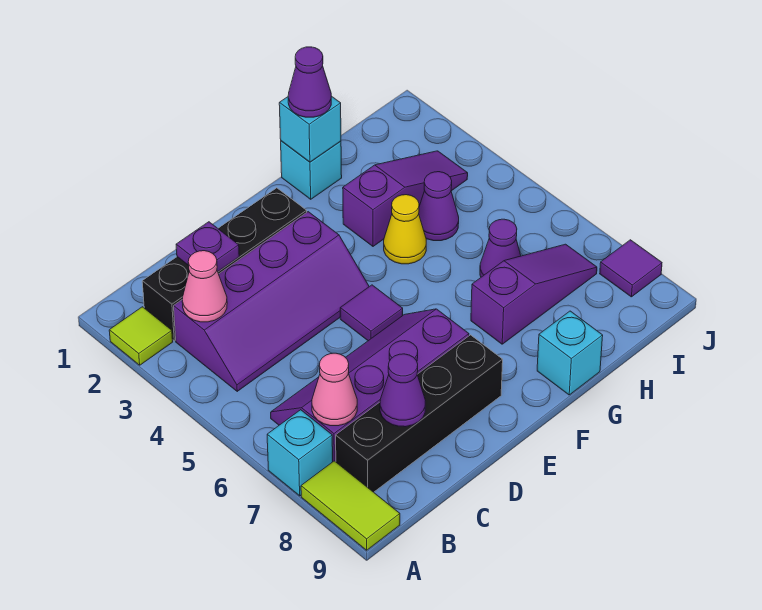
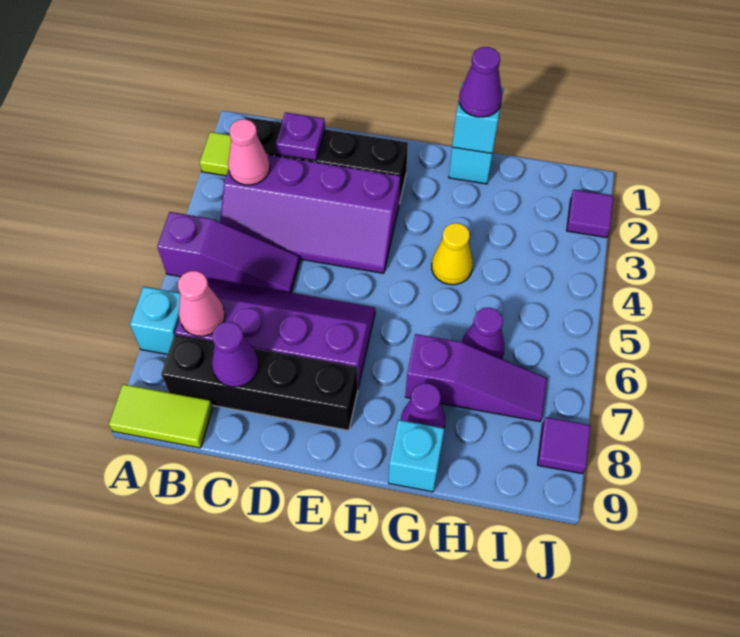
lime 1x2 tile [301,461,400,550] -> lime 1x2 tile turned to [109,384,213,448]
purple 1x1 tile [340,285,403,341] -> purple 1x1 tile moved to [567,190,613,238]
purple 1x3 slope [343,151,468,246] -> purple 1x3 slope moved to [157,212,300,293]
purple 1x1 cone [419,172,459,241] -> purple 1x1 cone moved to [401,383,445,428]

